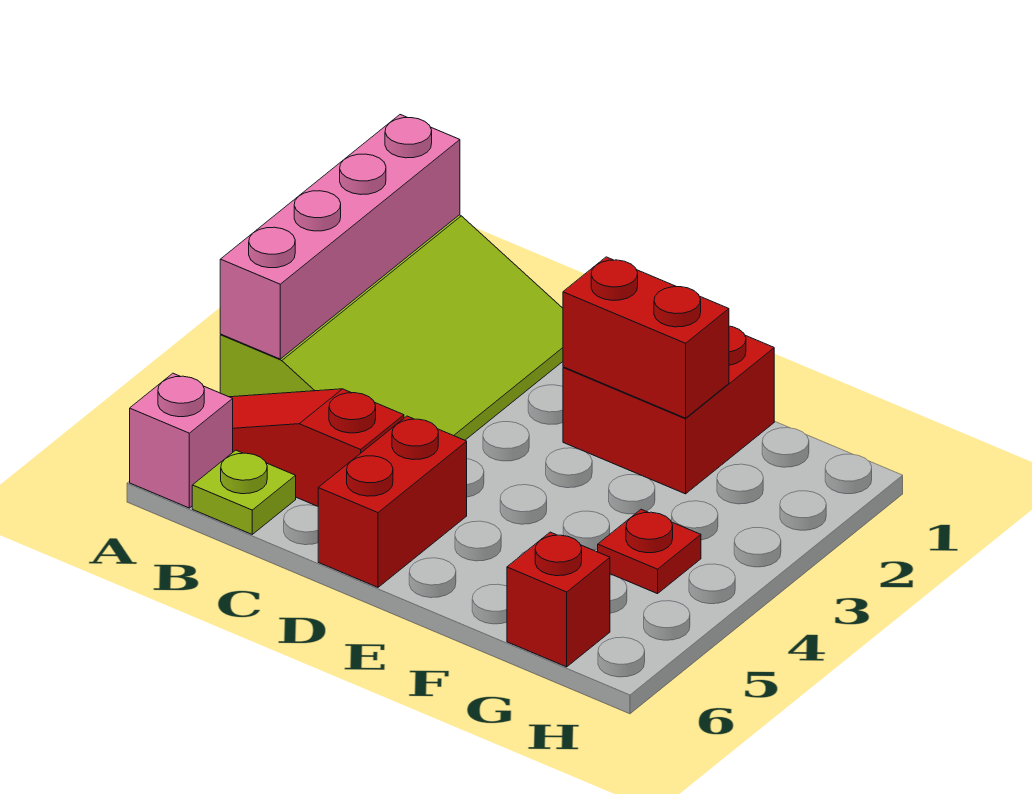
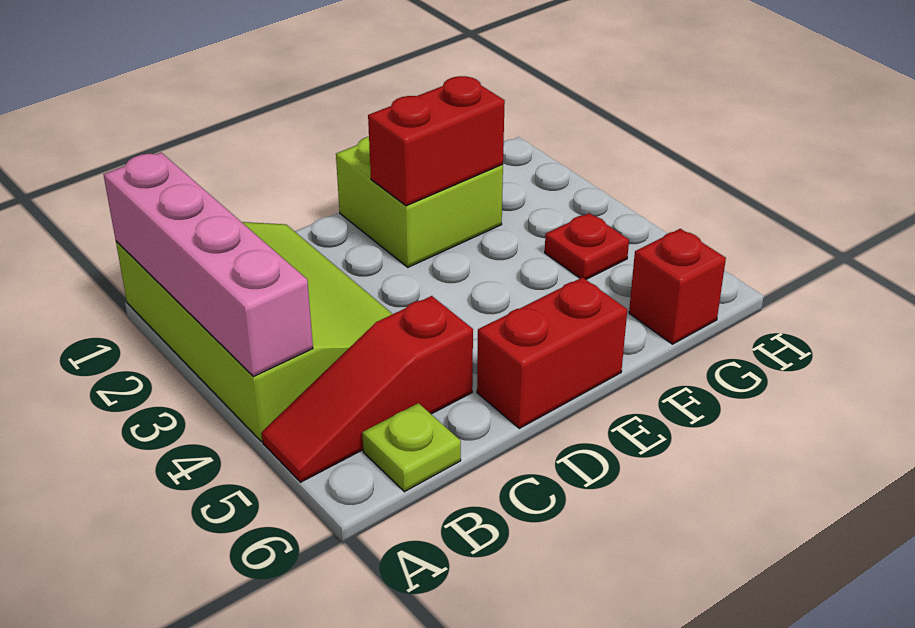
pink 1x1 brick [130,373,233,508] -> none
red 1x2 brick [318,416,467,587] -> red 1x2 brick turned to [477,277,627,428]
red 2x2 brick [563,326,774,494] -> lime 2x2 brick [336,137,503,267]

